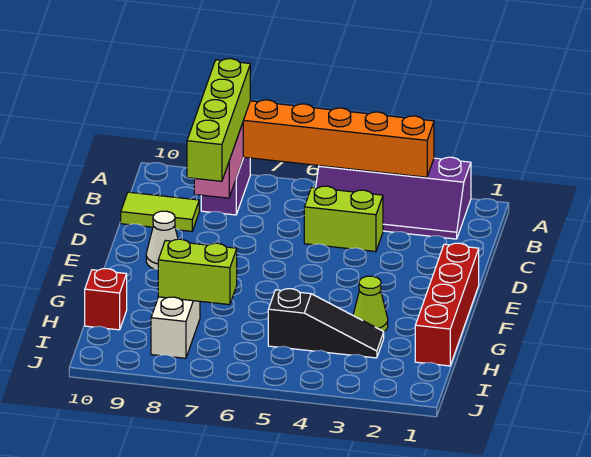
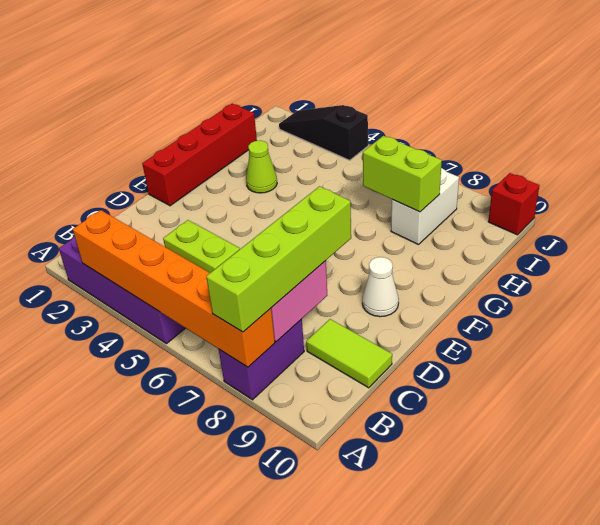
black 1x3 slope [268,289,384,358] -> black 1x3 slope moved to [279,105,368,160]
red 1x1 brick [85,269,127,330] -> red 1x1 brick moved to [488,173,540,235]

